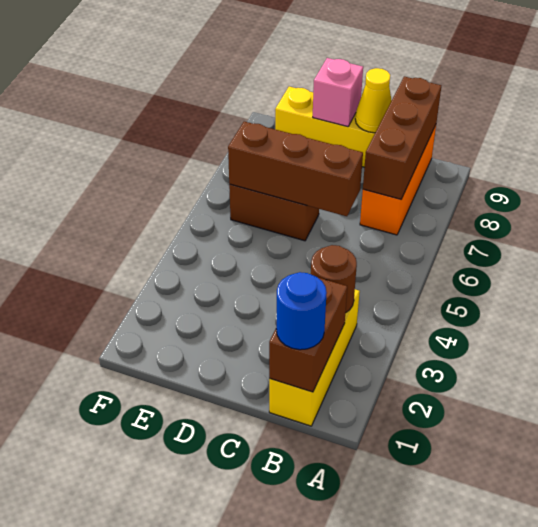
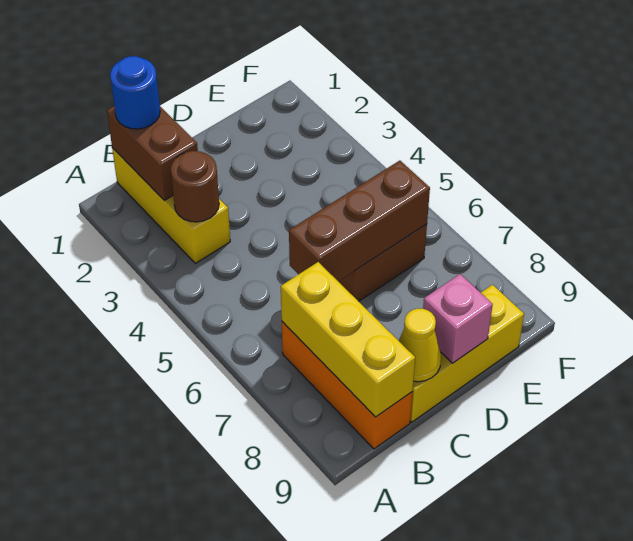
brown 1x3 brick [363,76,441,199] -> yellow 1x3 brick [281,262,415,417]

